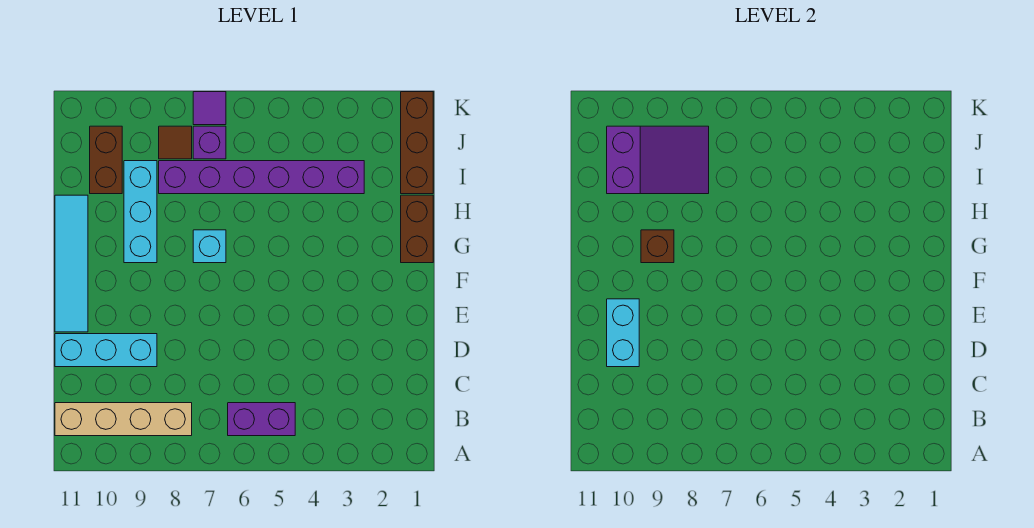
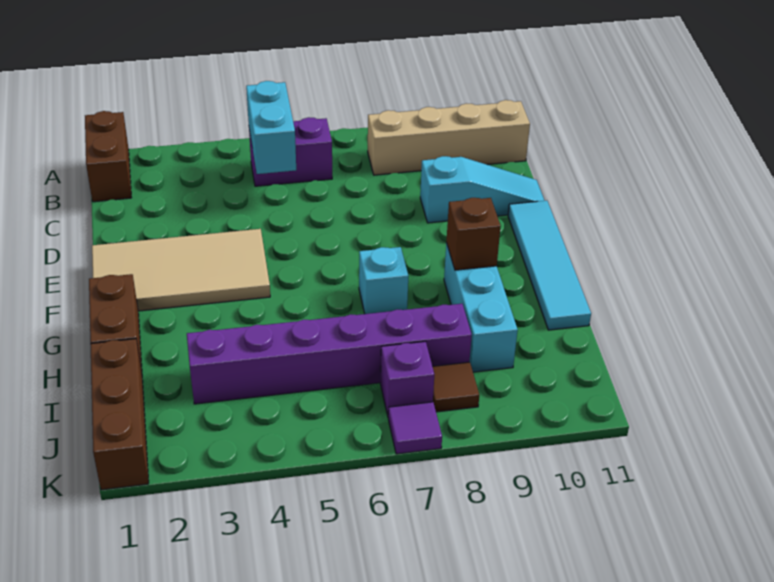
cyan 1x3 brick [55,334,157,367] -> cyan 1x3 slope [420,156,545,223]
cyan 1x2 brick [607,299,639,367] -> cyan 1x2 brick moved to [246,81,296,174]
none -> tan 2x4 tile [92,229,270,311]
purple 2x3 slope [607,126,709,194] -> none
brown 1x2 brick [90,126,122,194] -> brown 1x2 brick moved to [85,111,131,202]

